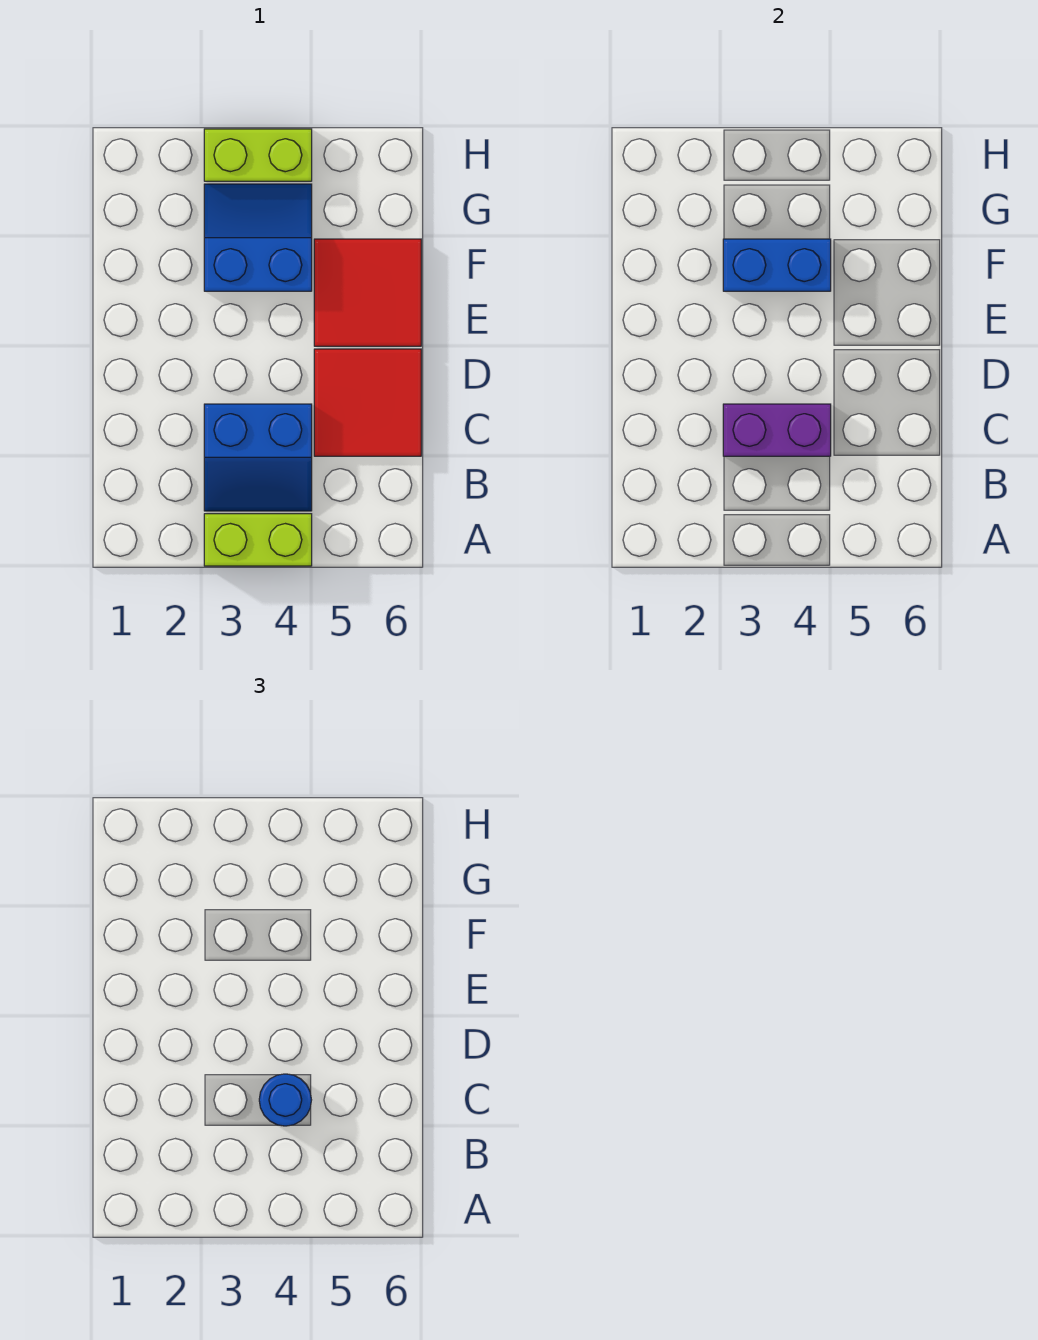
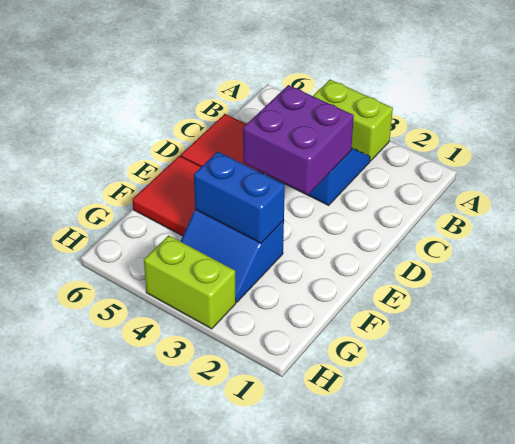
purple 1x2 brick [723,404,831,456] -> purple 2x2 brick [243,85,354,194]
blue 1x1 round brick [259,1074,311,1126] -> none

